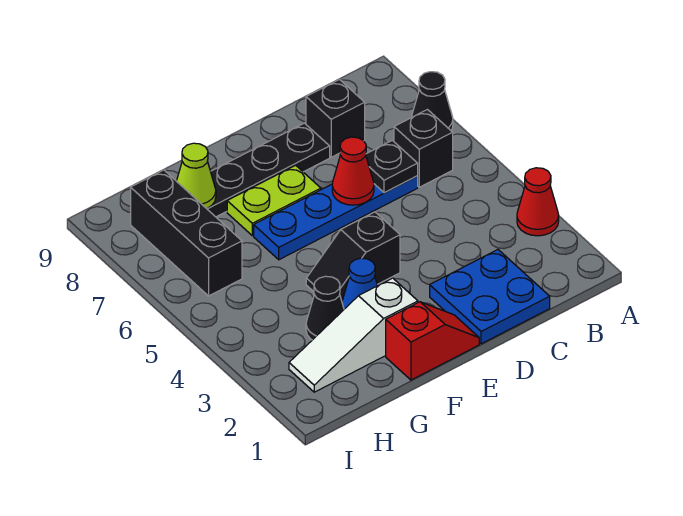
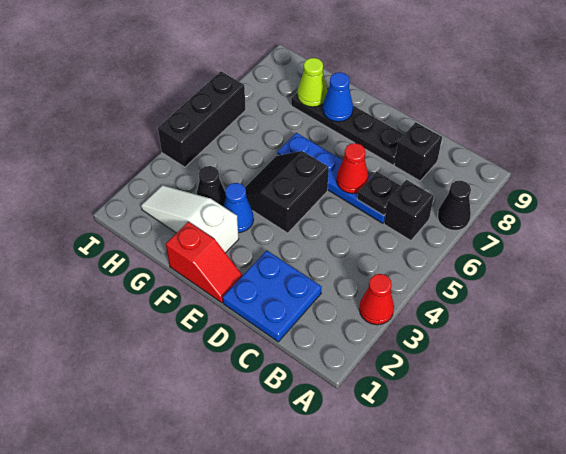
black 1x2 slope [306,212,400,301] -> black 2x2 slope [245,151,329,233]
lime 1x2 plate [227,165,321,236] -> none
none -> blue 1x1 cone [323,72,353,122]
black 1x3 brick [131,170,242,296] -> black 1x3 brick moved to [158,71,246,167]

